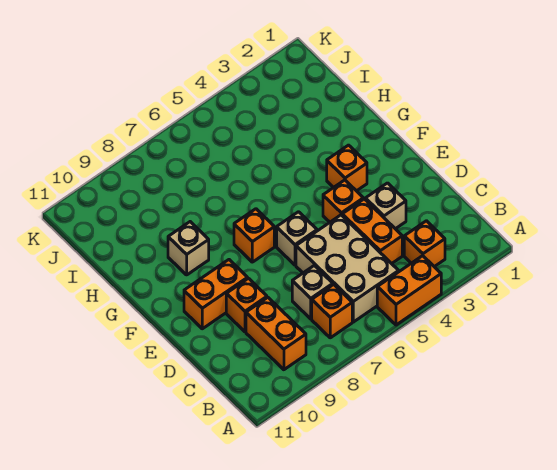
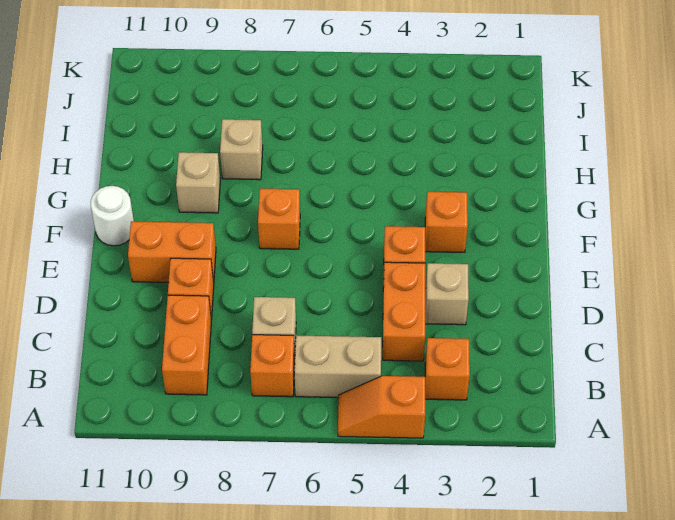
orange 1x2 brick [377,256,441,325] -> orange 1x2 slope [338,376,425,438]
tan 2x3 brick [296,215,399,322] -> tan 1x2 brick [295,335,381,398]
tan 1x1 brick [277,212,317,265] -> tan 1x1 brick moved to [220,119,263,180]
none -> white 1x1 round brick [91,186,134,246]

